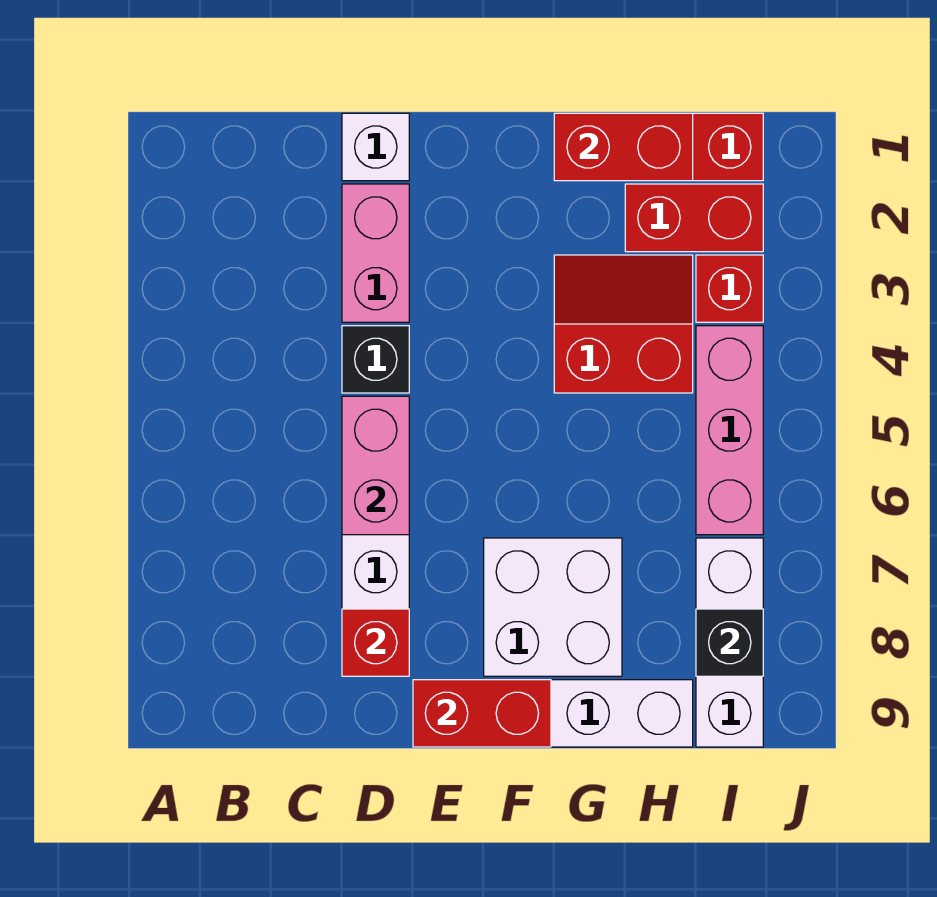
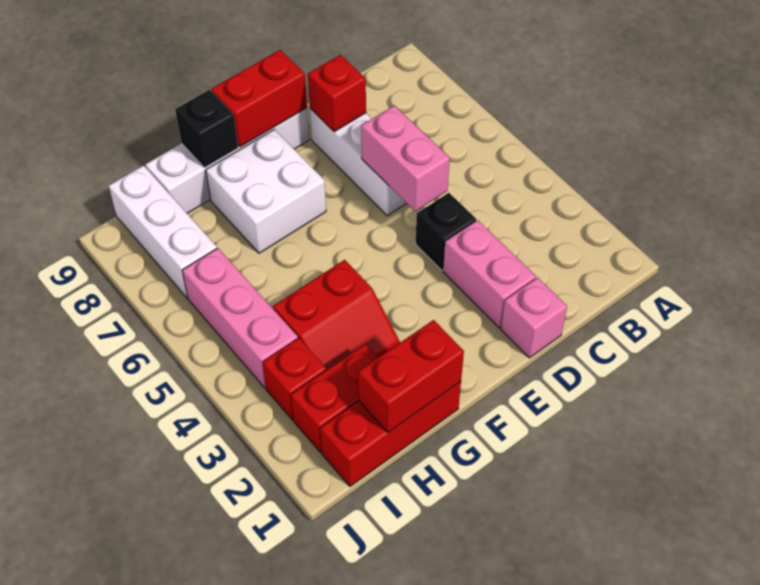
white 1x1 brick [342,113,409,181] -> pink 1x1 brick [501,278,567,358]
black 1x1 brick [696,609,763,676] -> black 1x1 brick moved to [175,90,238,168]

